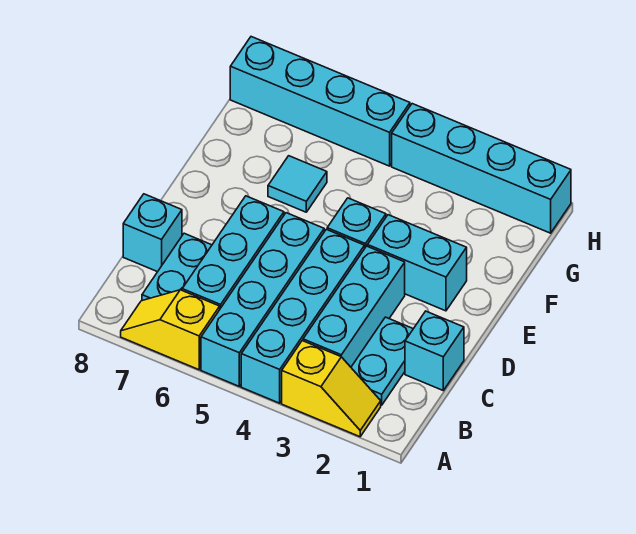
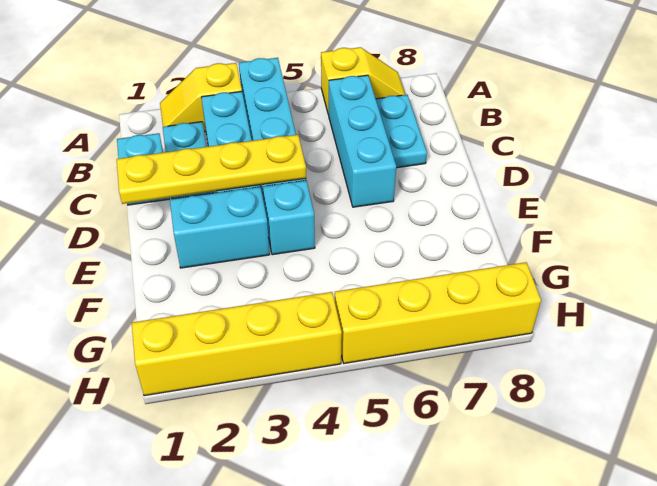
cyan 1x4 brick [201,213,324,386] -> none
cyan 1x1 brick [123,194,182,272] -> none
none -> yellow 1x4 plate [117,135,306,204]
cyan 1x1 tile [268,156,327,212] -> none
cyan 1x4 brick [392,104,571,233] -> yellow 1x4 brick [132,292,342,396]
cyan 1x4 brick [230,37,410,166] -> yellow 1x4 brick [335,262,541,363]

